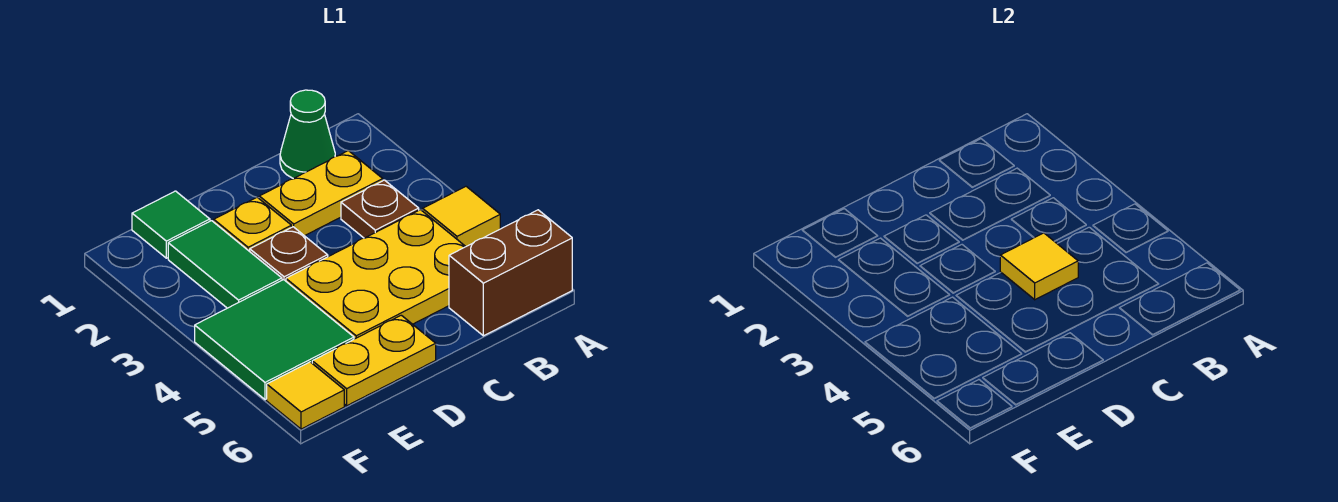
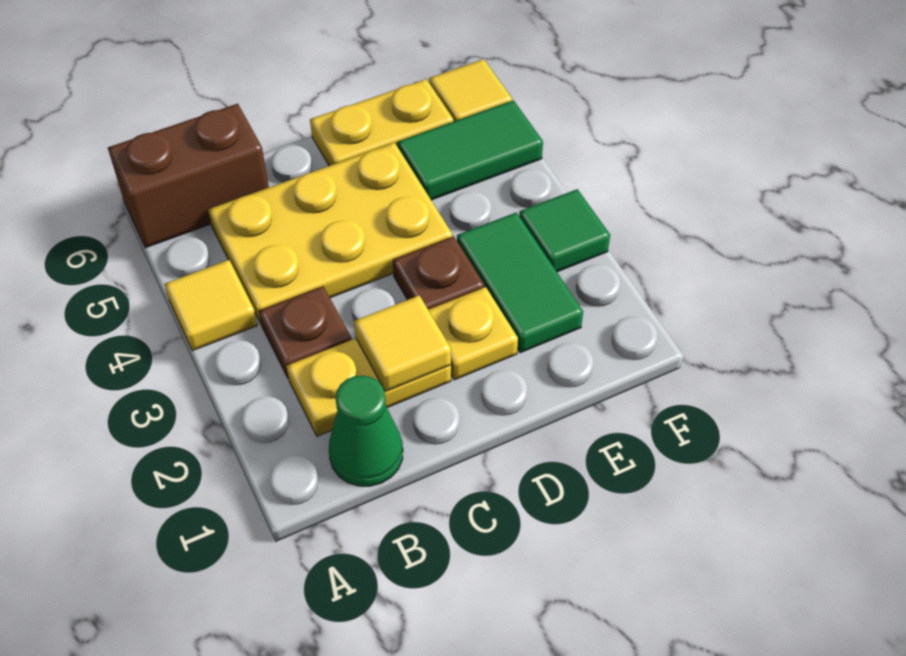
yellow 1x1 tile [1000,233,1078,300] -> yellow 1x1 tile moved to [354,295,451,391]
green 1x1 tile [132,191,210,258] -> green 1x1 tile moved to [519,189,610,272]
green 2x2 tile [195,280,354,400] -> green 1x2 tile [398,100,543,200]

